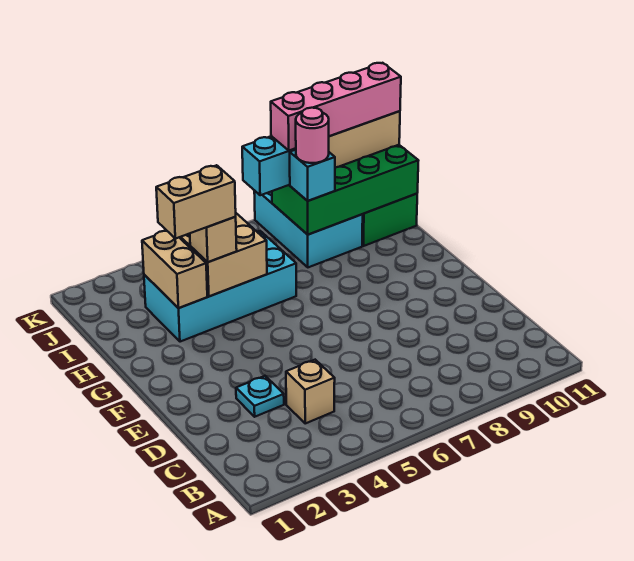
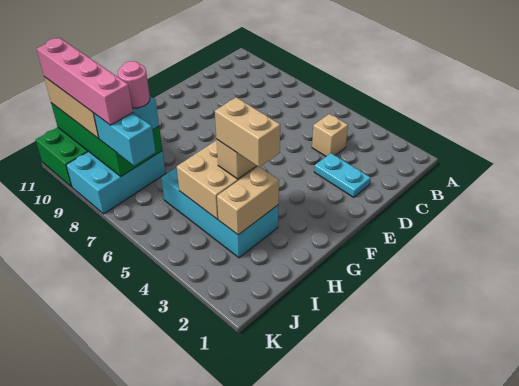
cyan 1x1 plate [236,376,284,417] -> cyan 1x2 plate [314,153,371,198]

